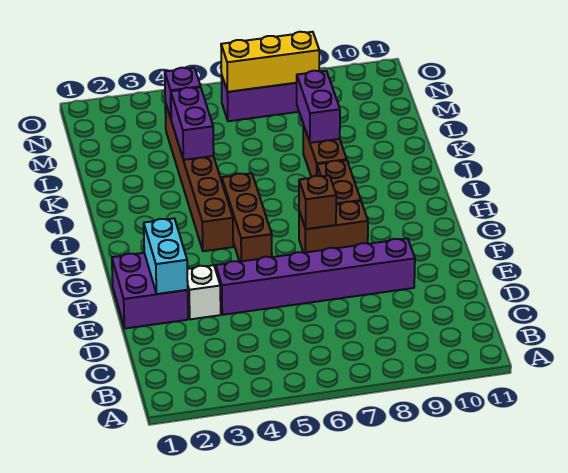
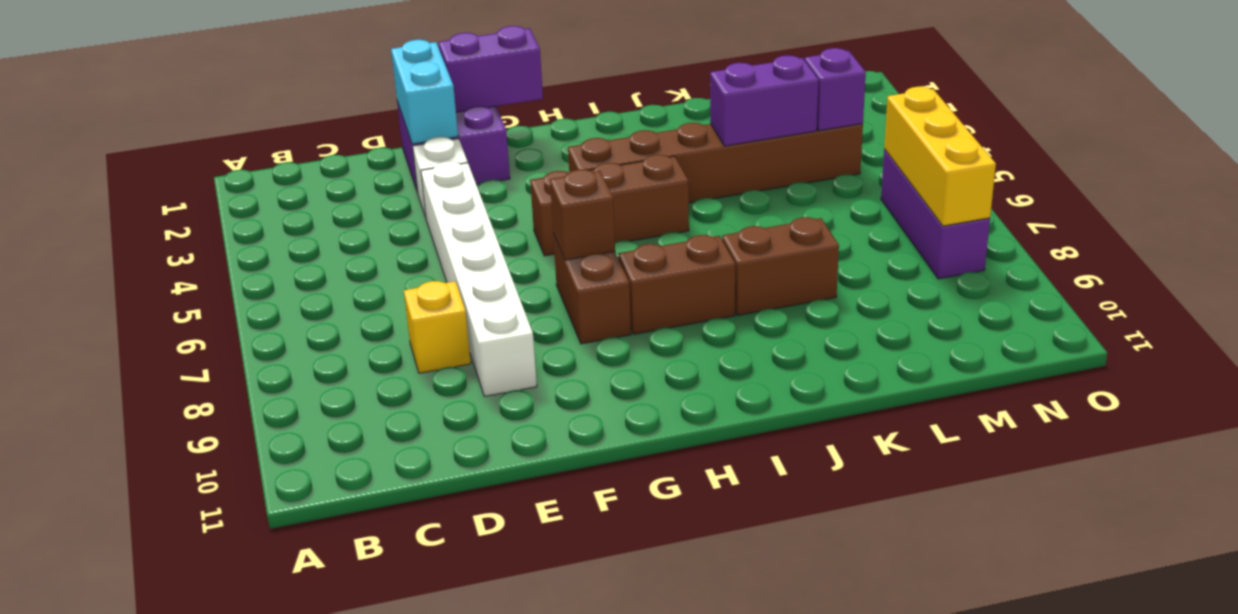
none -> yellow 1x1 brick [404,281,471,373]
cyan 1x2 brick [144,219,188,294] -> cyan 1x2 brick turned to [391,40,458,144]
purple 1x6 brick [216,238,415,315] -> white 1x6 brick [421,162,537,396]
purple 1x2 brick [297,71,340,143] -> purple 1x2 brick moved to [439,26,543,112]

